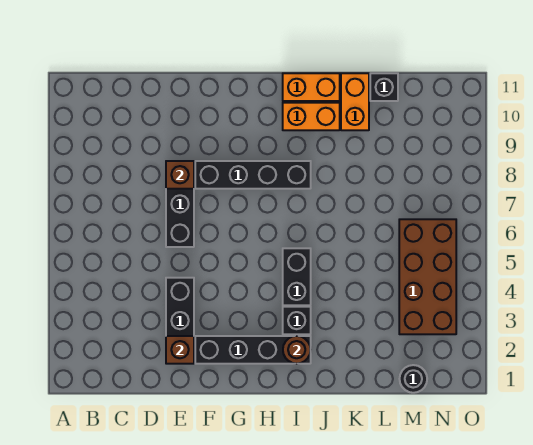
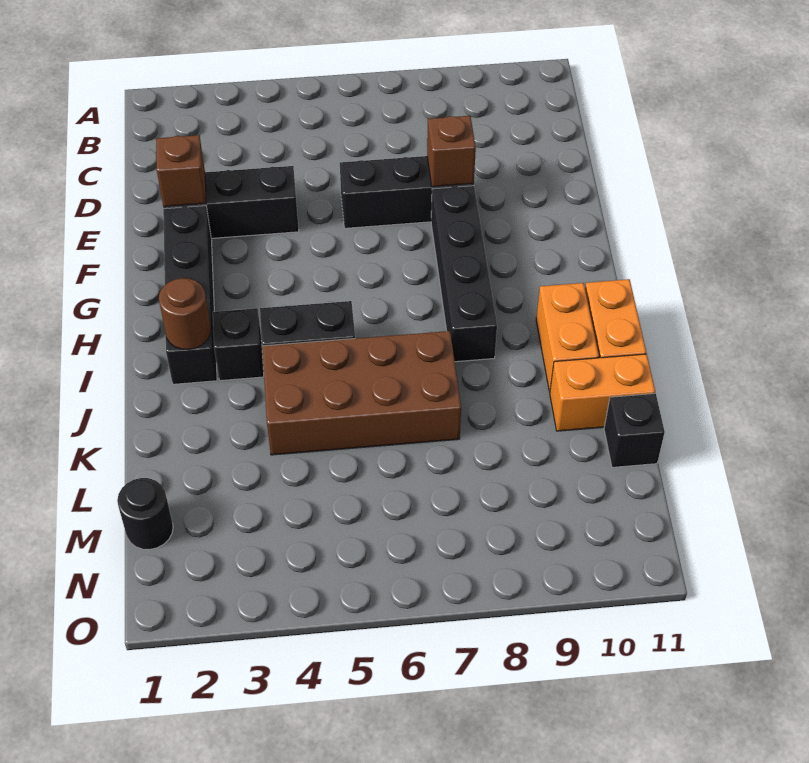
brown 2x4 brick [399,219,456,334] -> brown 2x4 brick moved to [262,331,461,455]

